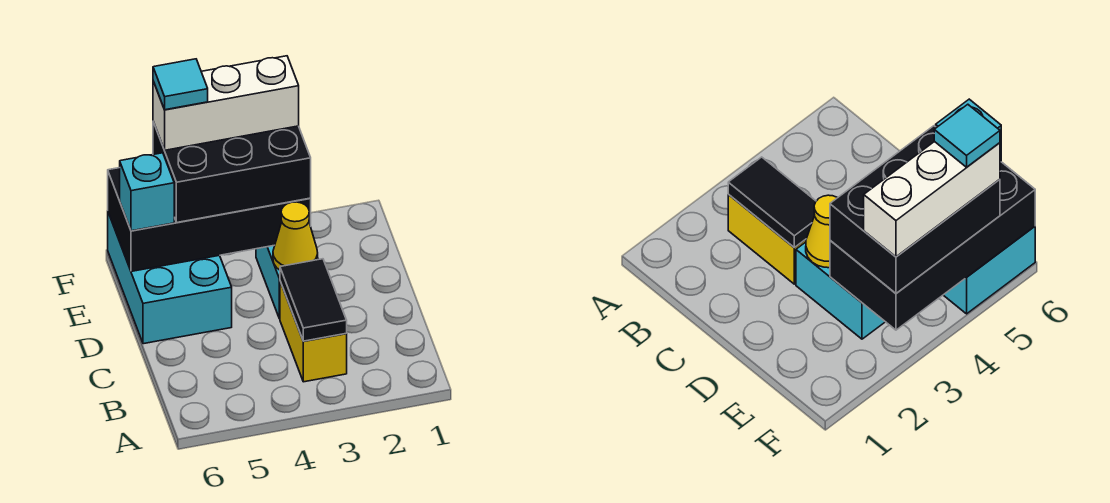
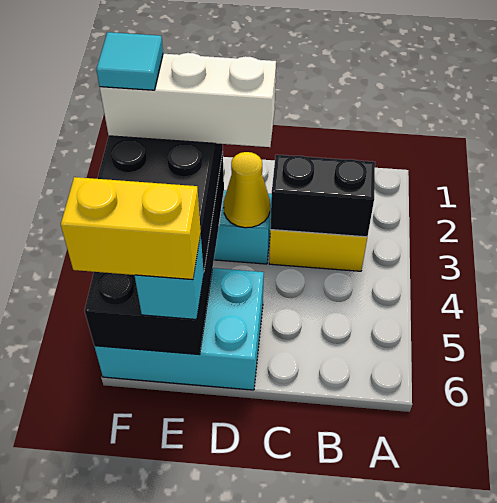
black 1x2 tile [280,259,347,341] -> black 1x2 brick [270,155,375,237]
none -> yellow 1x2 brick [61,177,201,280]
white 1x3 brick [153,56,299,150] -> white 1x3 brick turned to [100,53,276,147]
cyan 1x1 tile [153,59,208,110] -> cyan 1x1 tile moved to [96,32,163,90]

